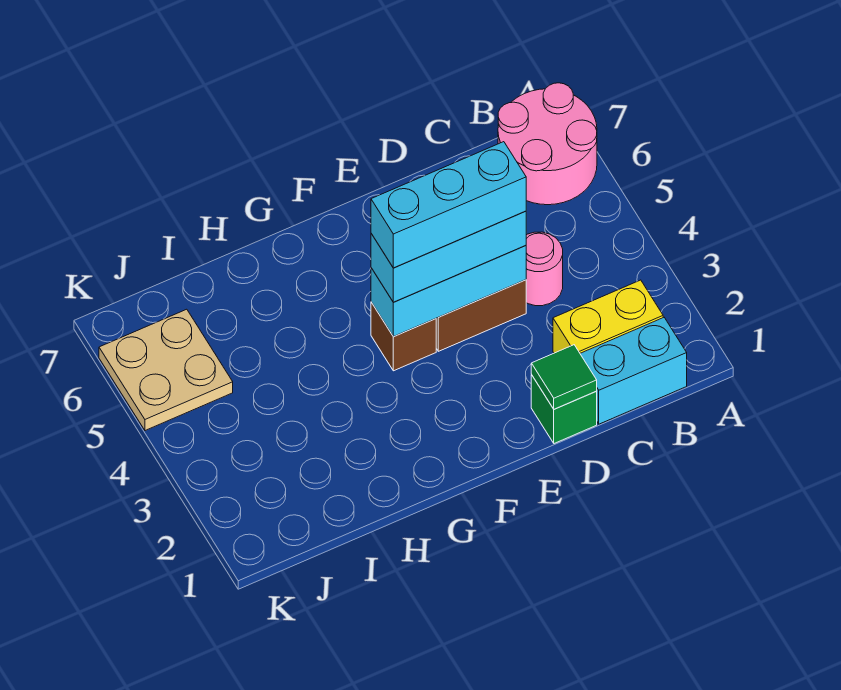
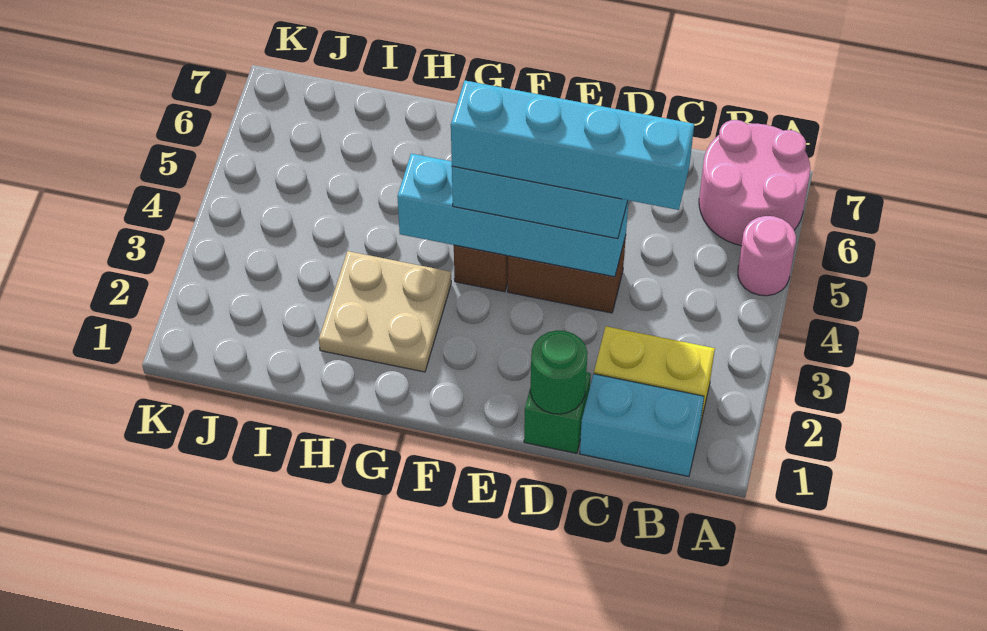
pink 1x1 round brick [526,232,563,306] -> pink 1x1 round brick moved to [738,216,796,296]
green 1x1 tile [531,345,597,409] -> green 1x1 round brick [530,330,588,414]
cyan 1x3 brick [371,246,526,337] -> cyan 1x4 brick [397,154,629,277]
cyan 1x3 brick [371,142,526,268] -> cyan 1x4 brick [451,80,694,210]
tan 2x2 plate [99,309,233,431] -> tan 2x2 plate moved to [319,251,451,372]

